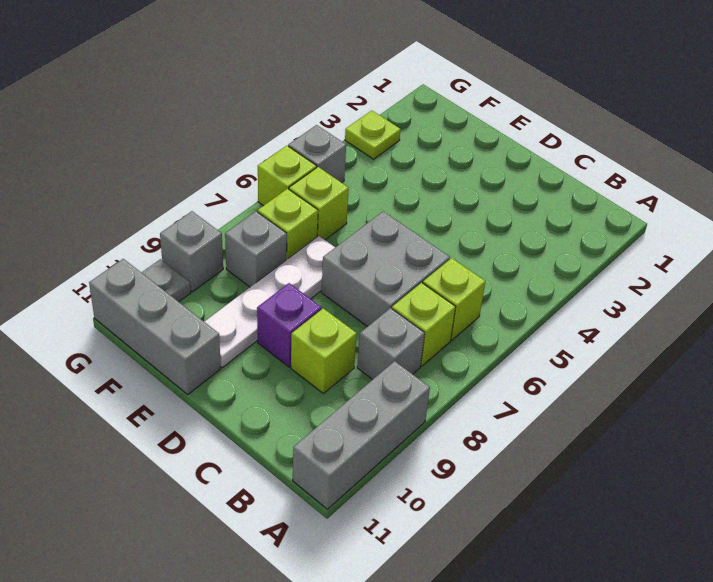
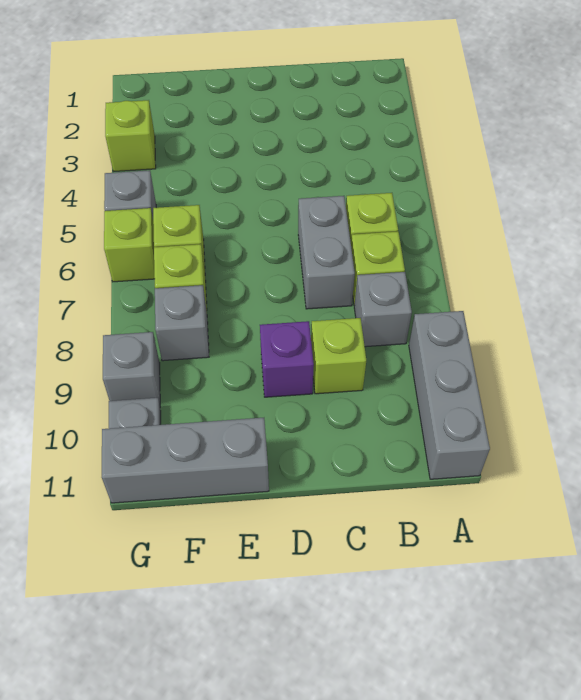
grey 2x2 brick [322,211,450,327] -> grey 1x2 brick [298,196,355,309]
white 1x4 plate [204,236,335,368] -> none
lime 1x1 plate [345,110,401,159] -> lime 1x1 brick [105,100,156,172]

